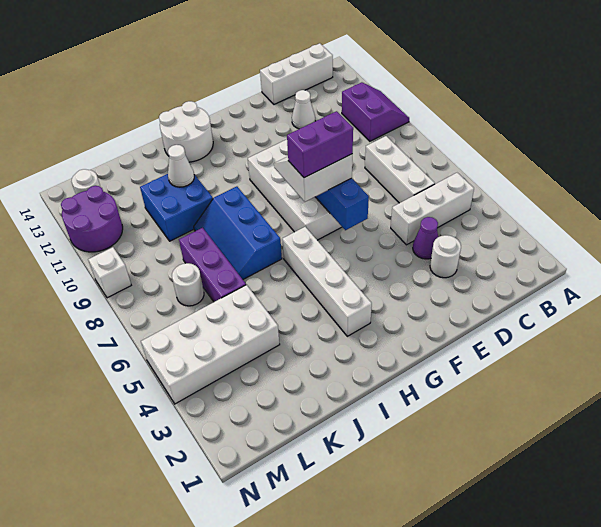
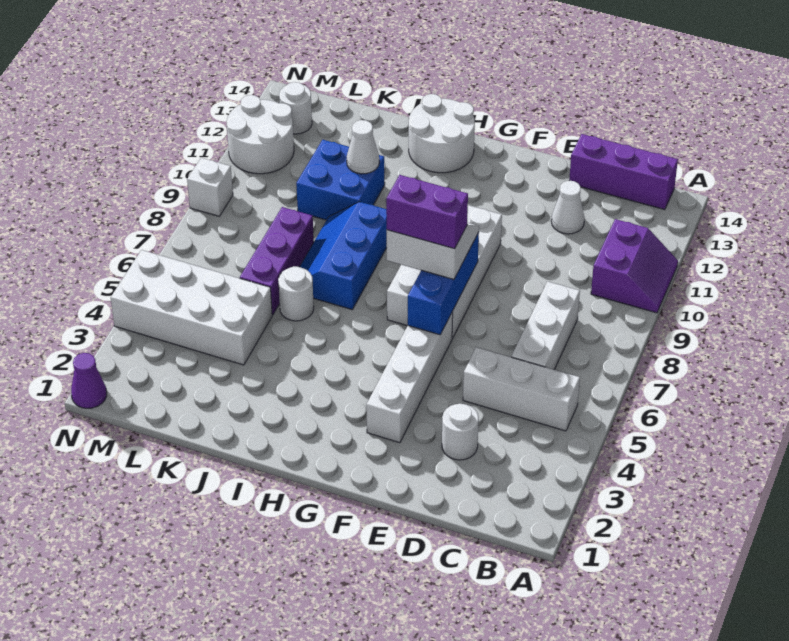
white 1x3 brick [260,43,333,104] -> purple 1x3 brick [569,134,678,210]
purple 1x1 cone [413,217,438,259] -> purple 1x1 cone moved to [71,353,107,408]
white 1x4 brick [282,227,372,336] -> white 1x4 brick moved to [366,312,453,443]
white 1x1 round brick [172,263,204,306] -> white 1x1 round brick moved to [278,267,314,321]
purple 2x2 round brick [61,186,123,252] -> white 2x2 round brick [227,95,294,174]

